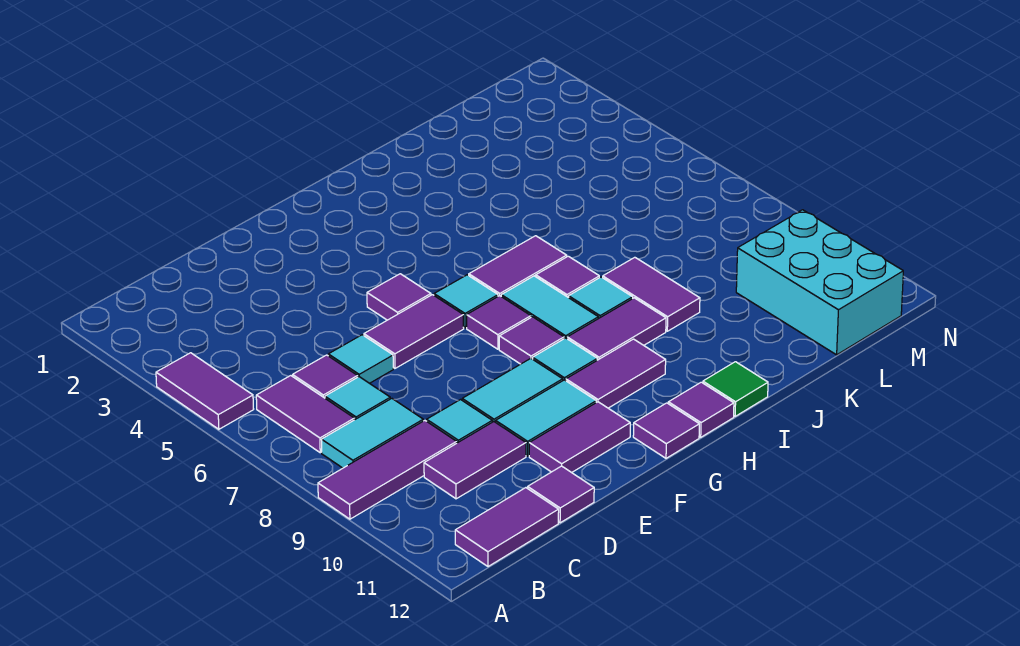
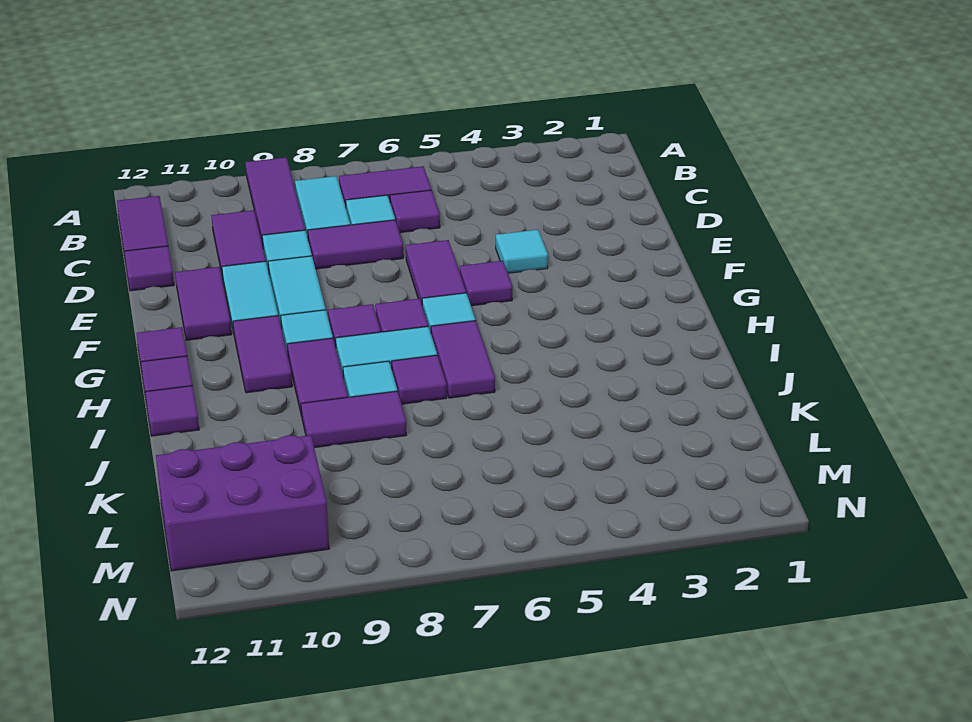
purple 1x2 tile [156,353,254,429] -> purple 1x2 tile moved to [308,220,403,269]
cyan 1x1 tile [328,335,393,383] -> cyan 1x1 tile moved to [496,230,548,273]
green 1x1 tile [703,362,768,416] -> purple 1x1 tile [145,386,199,436]
cyan 2x3 brick [736,210,903,355] -> purple 2x3 brick [156,435,329,571]

